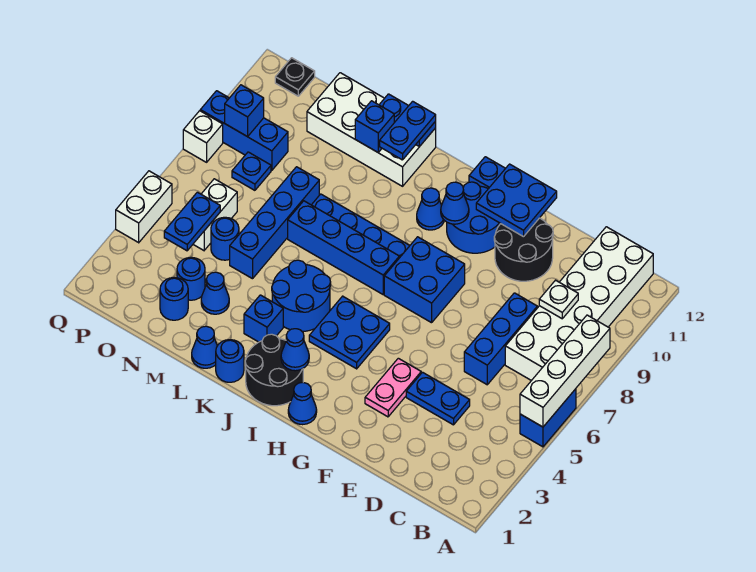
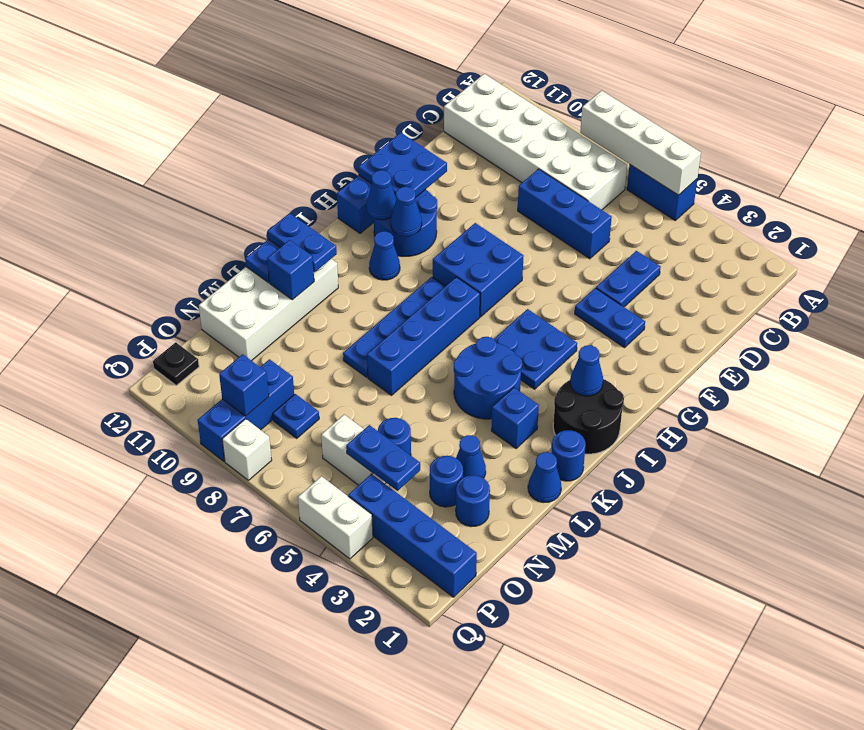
white 1x1 plate [539,280,578,319] -> none
black 2x2 round brick [494,218,553,281] -> none
pink 1x2 plate [365,358,421,417] -> blue 1x2 plate [575,288,645,348]
blue 1x1 cone [288,383,317,425] -> blue 1x1 cone moved to [367,170,396,220]
blue 1x4 brick [230,167,319,279] -> blue 1x4 brick moved to [348,474,477,597]

